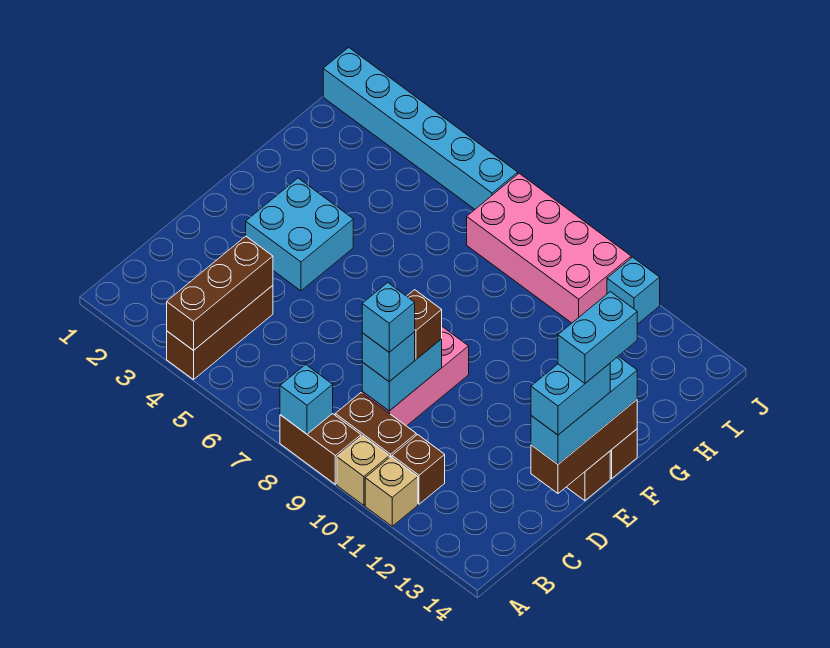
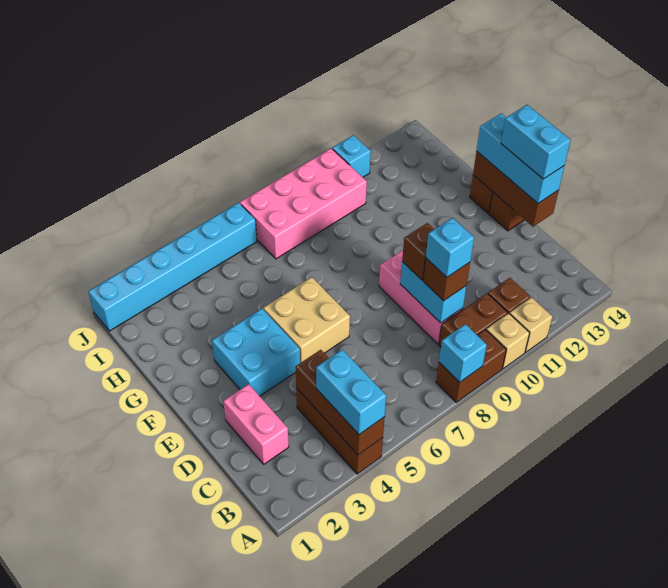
none -> pink 1x2 brick [223,384,289,464]
cyan 1x1 brick [362,332,415,382] -> brown 1x1 brick [423,258,470,301]
none -> tan 2x2 brick [263,277,350,363]
cyan 1x2 brick [558,292,637,383] -> cyan 1x2 brick moved to [316,350,386,434]

